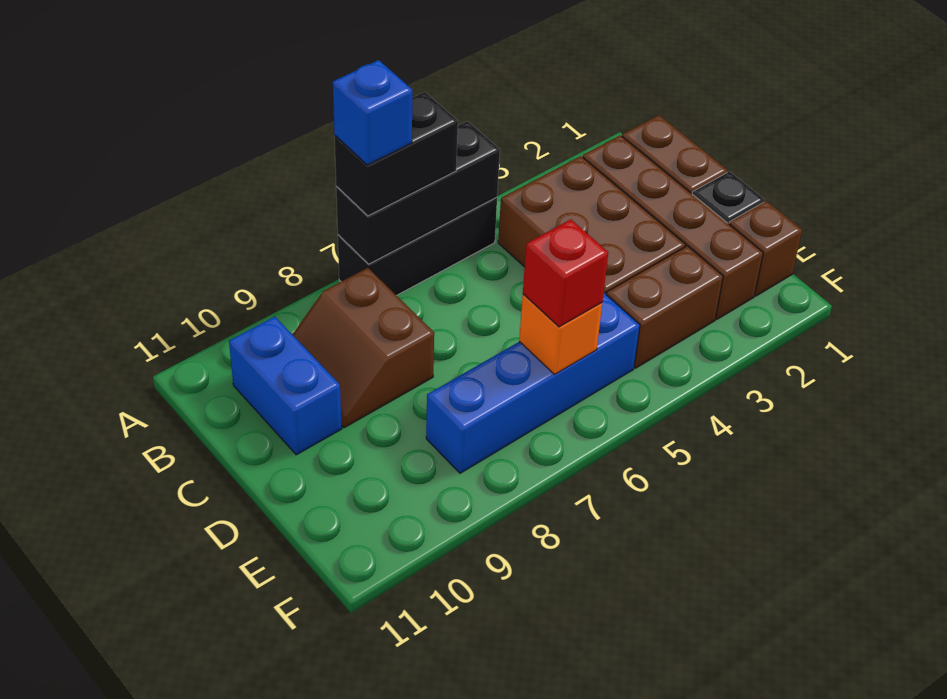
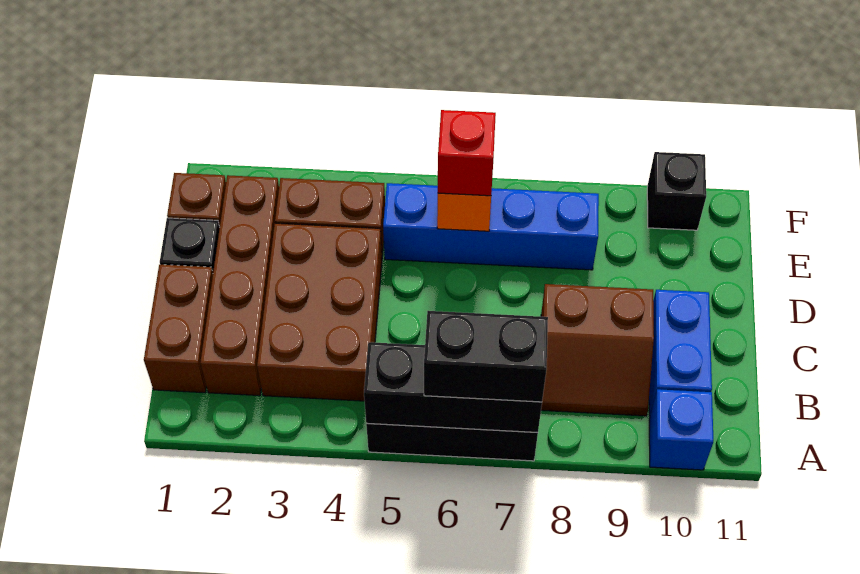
blue 1x1 brick [333,60,412,165] -> blue 1x1 brick moved to [649,389,713,470]
brown 2x2 slope [292,268,434,428] -> brown 2x2 slope turned to [541,284,654,416]
none -> black 1x1 brick [647,152,706,230]

